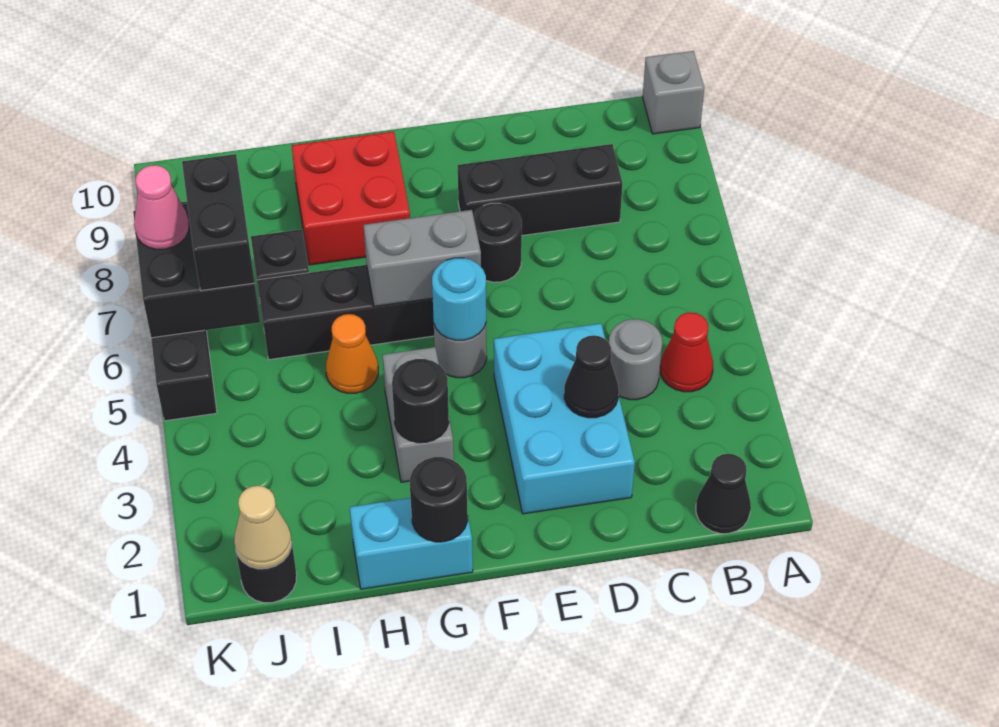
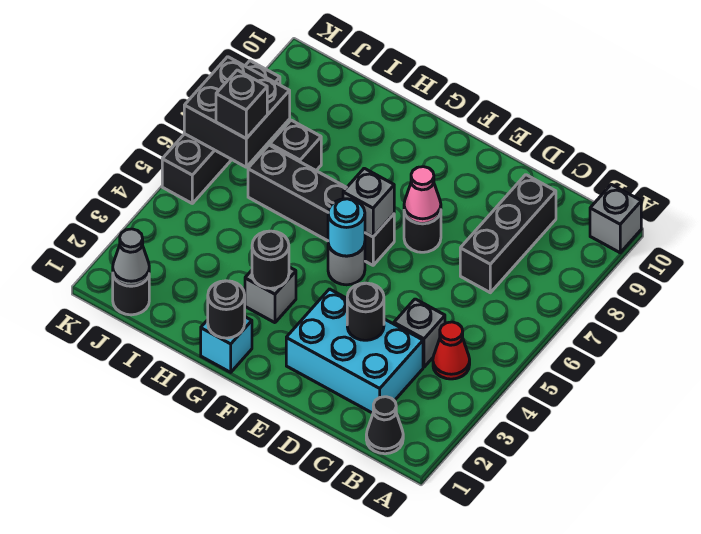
grey 1x1 round brick [609,319,662,400] -> grey 1x1 brick [394,299,445,367]
black 1x3 brick [458,144,623,236] -> black 1x3 brick turned to [460,175,556,293]
cyan 2x3 brick [494,324,635,514] -> cyan 2x3 brick turned to [286,289,423,413]
black 1x1 cone [564,335,619,418] -> black 1x1 round brick [347,283,384,340]
grey 1x2 brick [364,210,481,306] -> grey 1x1 brick [343,168,394,237]
cyan 1x2 brick [350,498,473,589] -> cyan 1x1 brick [201,317,252,372]
grey 1x2 brick [383,347,454,482] -> grey 1x1 brick [245,267,296,323]
red 2x2 brick [292,131,410,265] -> none
orange 1x1 cone [326,314,378,393] -> none
tan 1x1 cone [234,486,292,569] -> grey 1x1 cone [113,229,149,286]
black 1x2 brick [182,154,255,291] -> black 1x1 brick [216,70,267,138]
pink 1x1 cone [134,165,189,249] -> pink 1x1 cone moved to [404,166,441,224]

